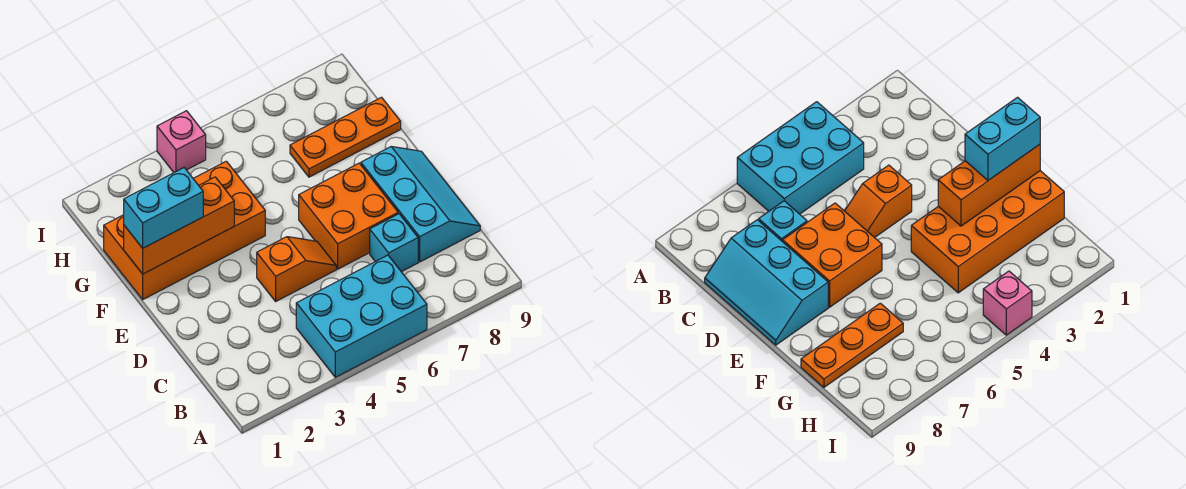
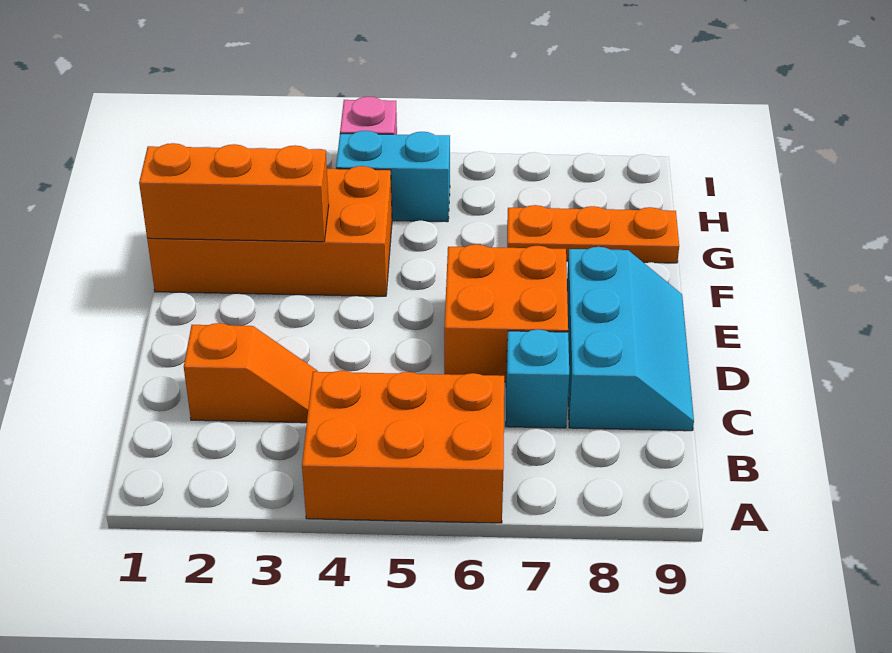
cyan 2x3 brick [296,255,427,377] -> orange 2x3 brick [302,371,504,523]
orange 1x2 slope [257,237,336,301] -> orange 1x2 slope moved to [184,323,317,423]
cyan 1x2 brick [124,168,203,248] -> cyan 1x2 brick moved to [336,131,450,222]

